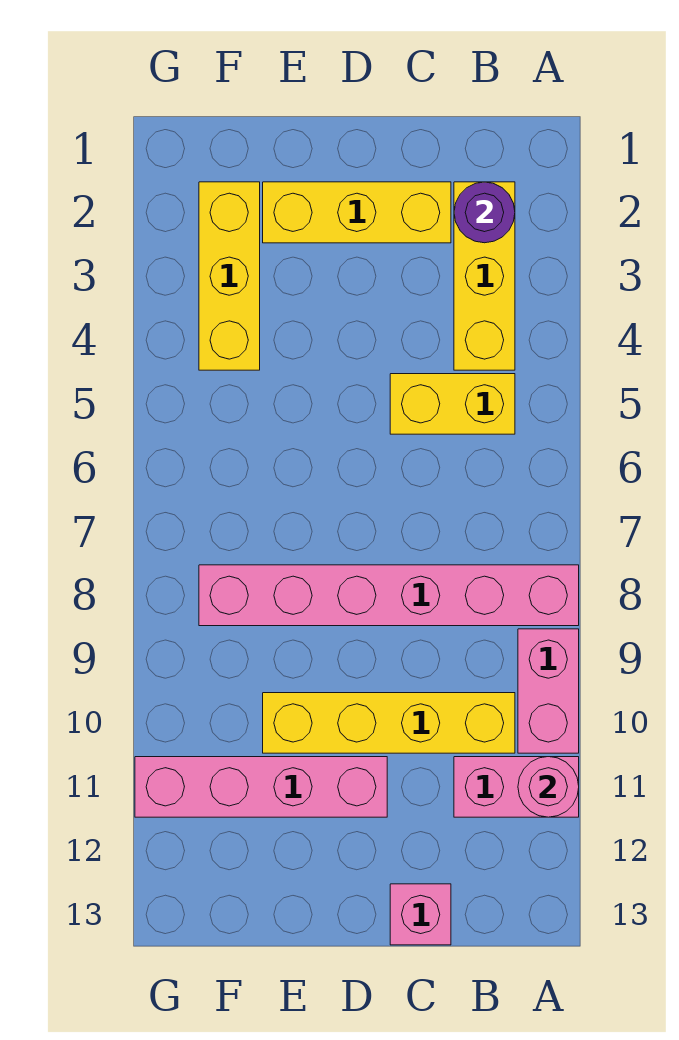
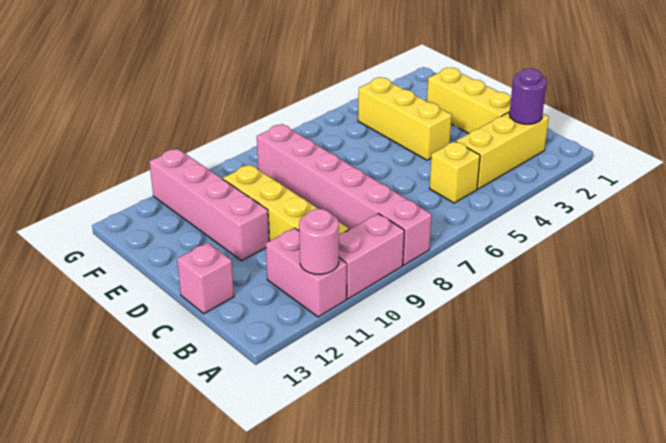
yellow 1x2 brick [390,374,515,434] -> yellow 1x1 brick [429,141,480,203]
yellow 1x3 brick [199,182,260,370] -> yellow 1x3 brick turned to [358,77,452,160]

